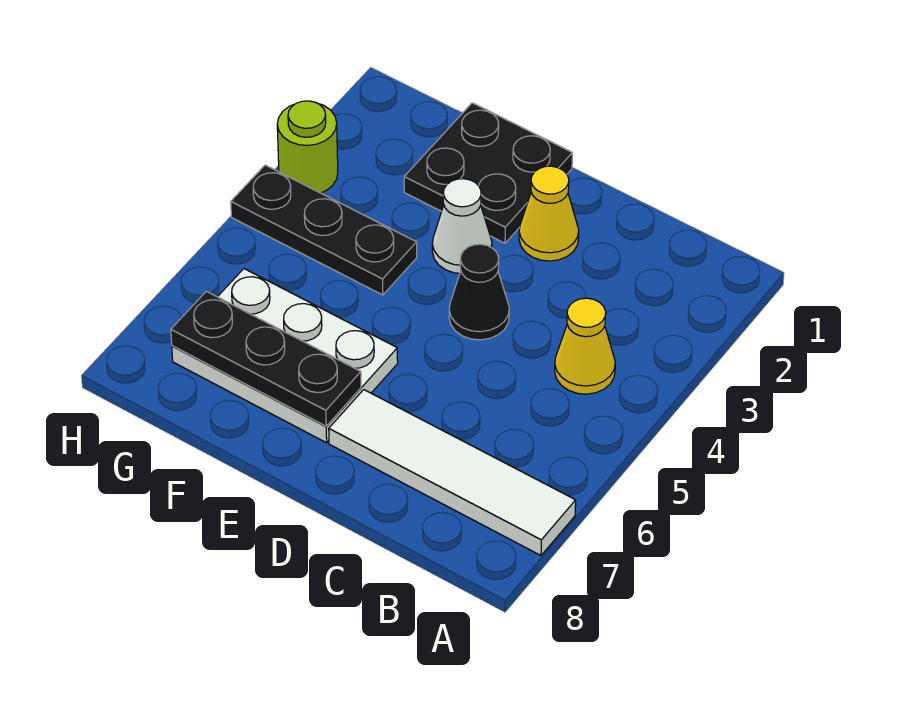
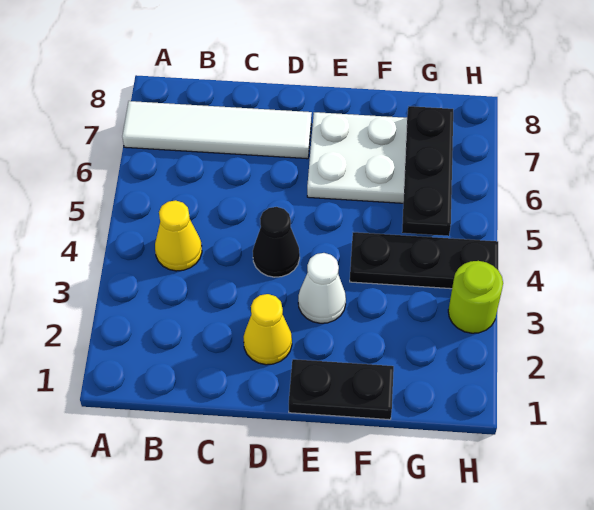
black 2x2 plate [404,103,572,243] -> black 1x2 plate [289,359,394,420]
black 1x3 plate [171,291,361,426] -> black 1x3 plate turned to [402,106,453,236]

